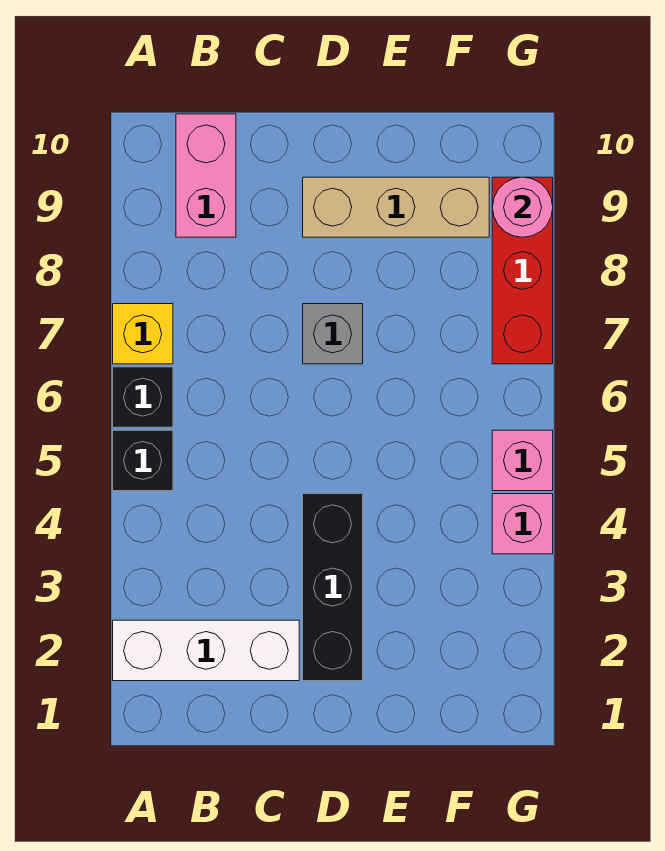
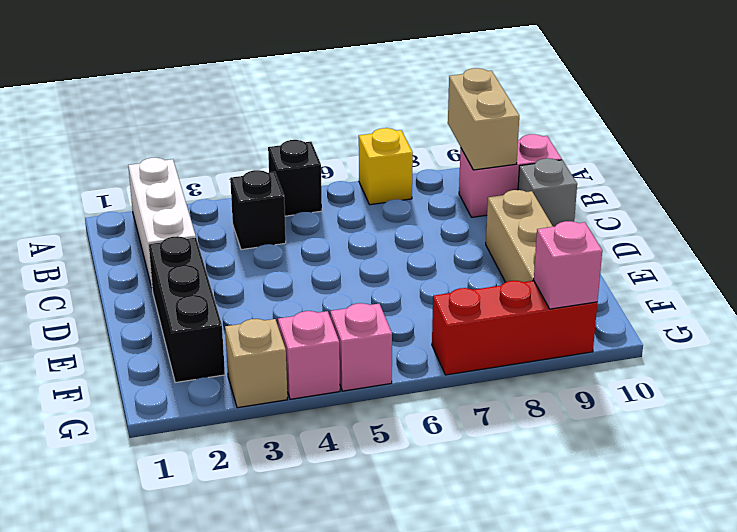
black 1x1 brick [113,367,173,427] -> black 1x1 brick moved to [230,170,286,250]
none -> tan 1x2 brick [448,68,519,170]
black 1x3 brick [303,494,363,681] -> black 1x3 brick turned to [148,236,225,383]
grey 1x1 brick [303,304,363,364] -> grey 1x1 brick moved to [518,158,577,227]
none -> tan 1x1 brick [225,319,287,408]
pink 1x1 round brick [492,177,553,237] -> pink 1x1 brick [534,221,602,309]

